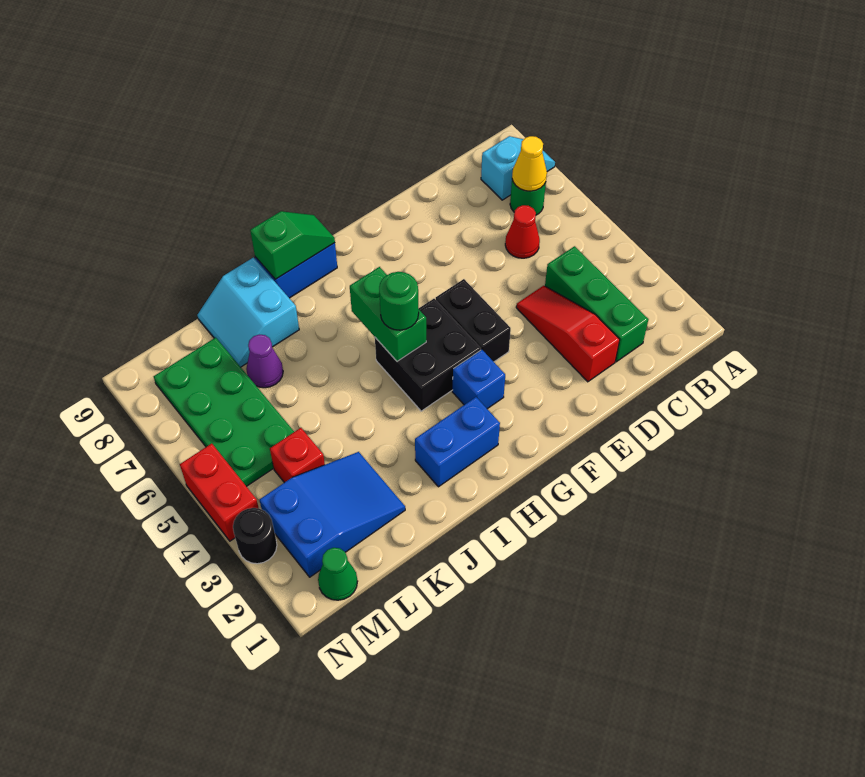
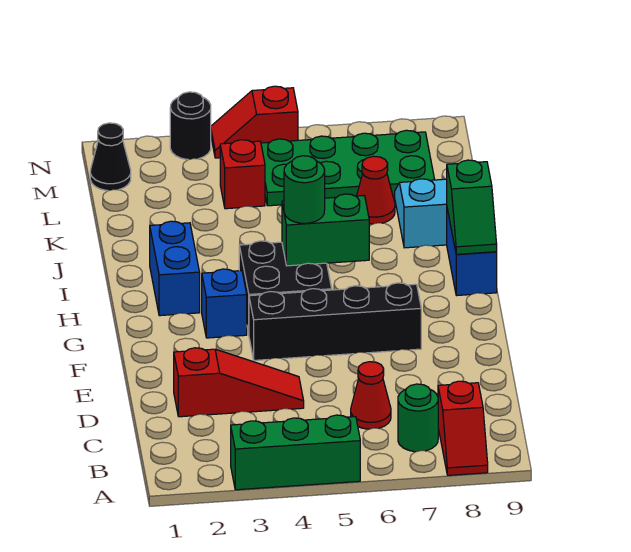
cyan 1x2 slope [481,136,555,200] -> red 1x2 slope [438,381,488,475]
yellow 1x1 cone [512,136,547,191] -> none
green 1x3 brick [545,246,648,362] -> green 1x3 brick moved to [231,415,360,490]
black 1x2 brick [436,279,511,362] -> black 1x4 brick [249,283,421,360]
blue 2x3 slope [259,452,405,577] -> none
purple 1x1 cone [246,335,283,388] -> red 1x1 cone [357,156,395,224]
green 1x1 cone [318,548,358,600] -> black 1x1 cone [90,123,131,191]
red 1x2 brick [180,443,259,541] -> red 1x2 slope [211,86,298,158]

